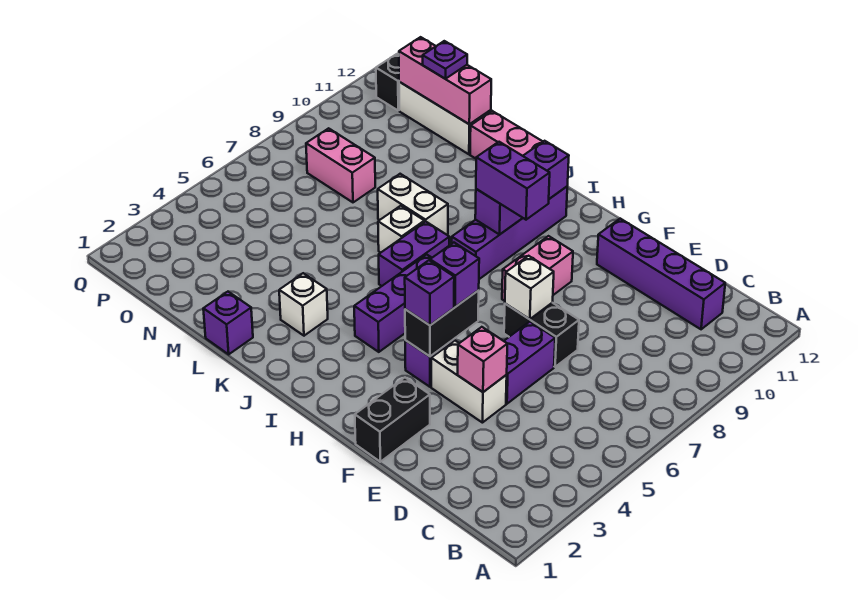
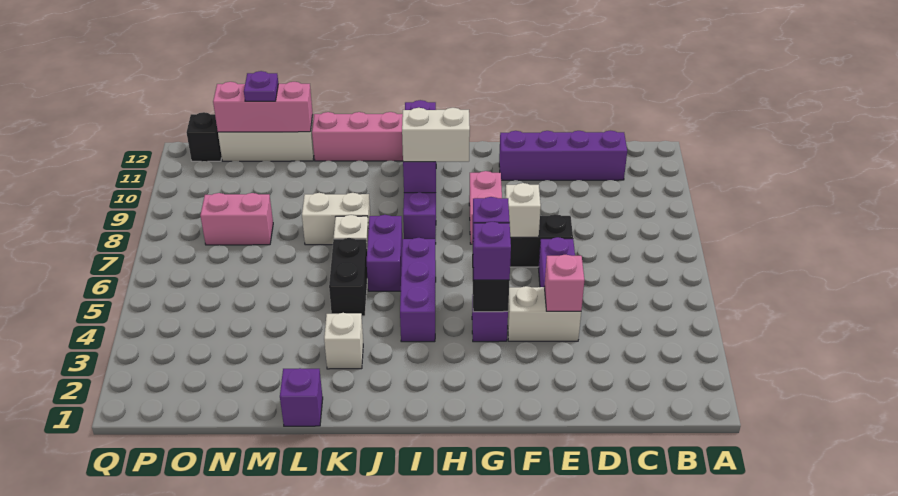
black 1x2 brick [355,378,430,462] -> black 1x2 brick moved to [329,238,367,316]
purple 1x2 brick [476,142,550,220] -> white 1x2 brick [402,108,470,162]

